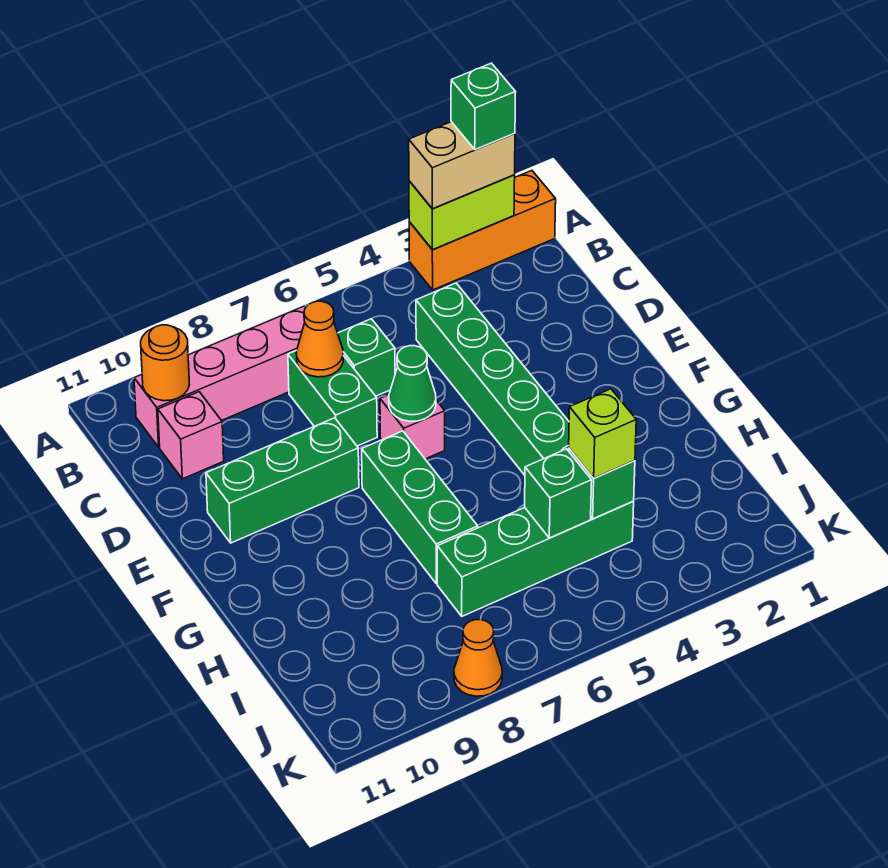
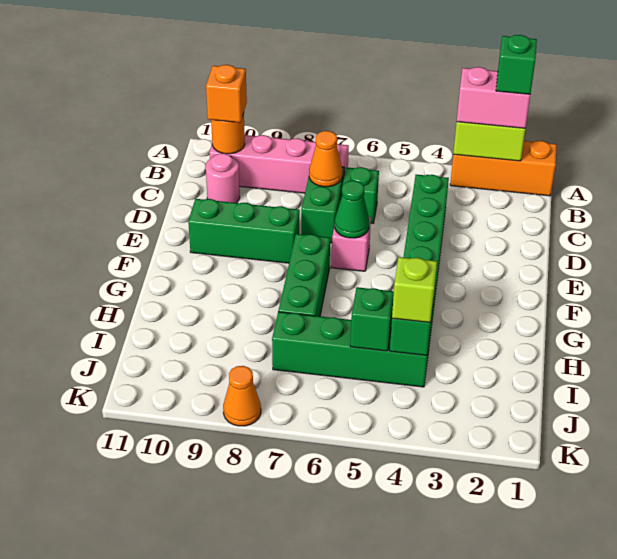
tan 1x2 brick [409,122,515,209] -> pink 1x2 brick [457,67,530,128]
none -> orange 1x1 brick [206,65,247,123]
pink 1x1 brick [158,392,224,479] -> pink 1x1 round brick [206,153,240,203]

